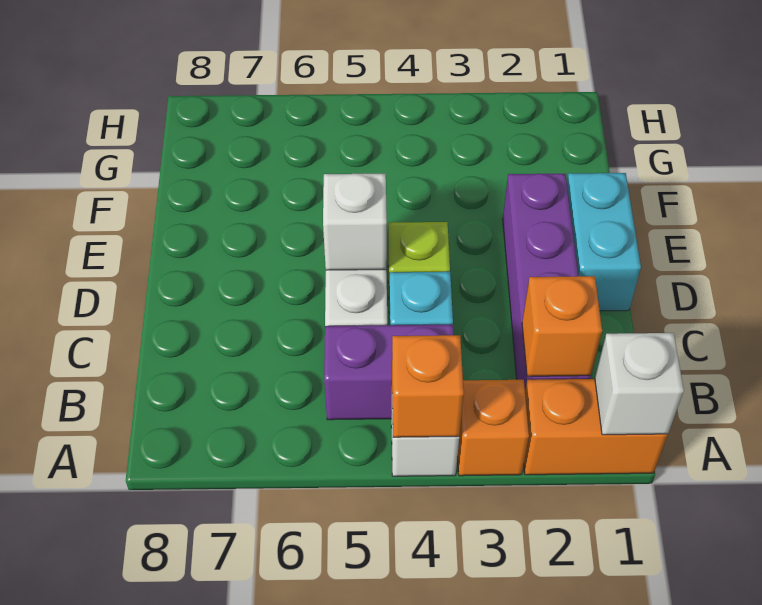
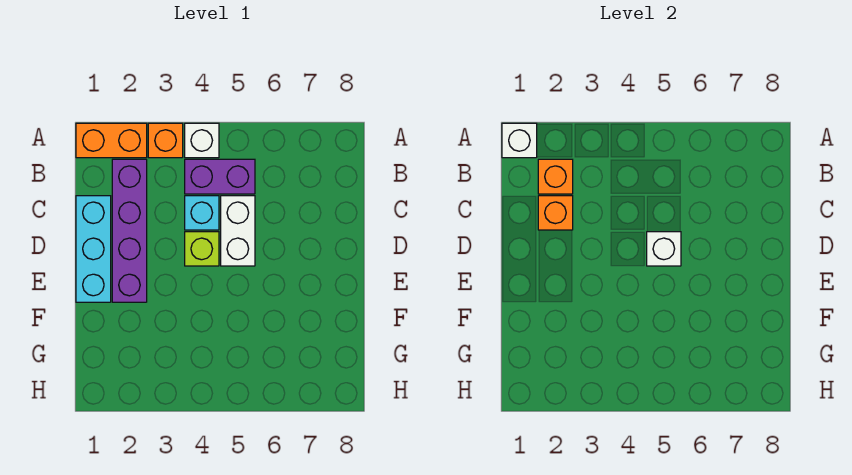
orange 1x1 brick [392,335,464,437] -> orange 1x1 brick moved to [538,196,573,230]
cyan 1x2 brick [567,173,641,311] -> cyan 1x3 brick [76,196,111,302]

